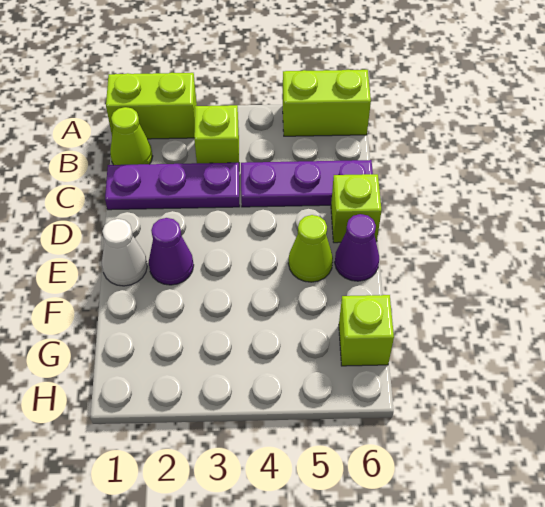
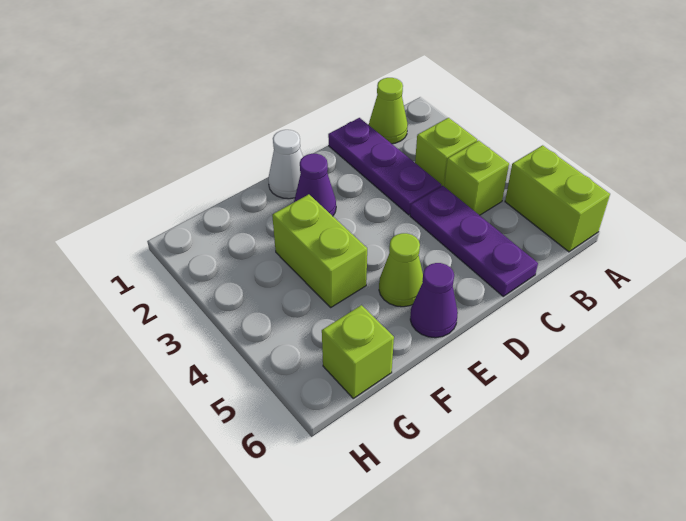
lime 1x2 brick [106,73,197,139] -> lime 1x2 brick moved to [272,194,367,307]
lime 1x1 brick [331,174,382,243] -> lime 1x1 brick moved to [444,141,509,215]

